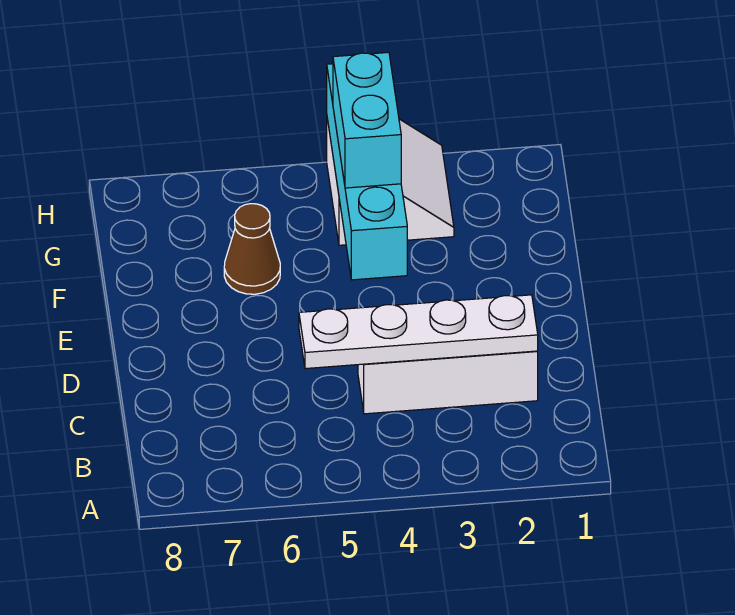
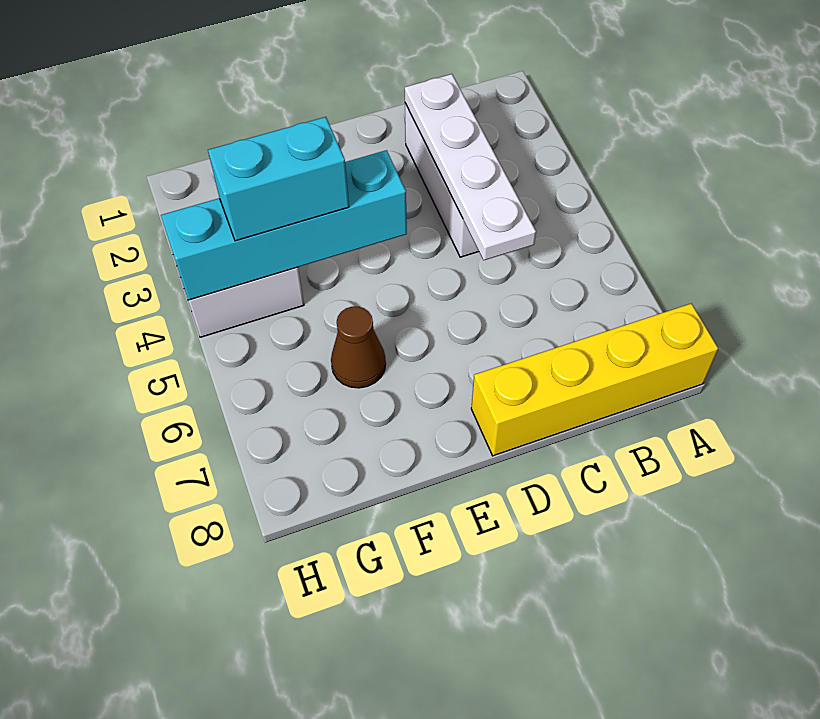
none -> yellow 1x4 brick [471,303,718,456]

